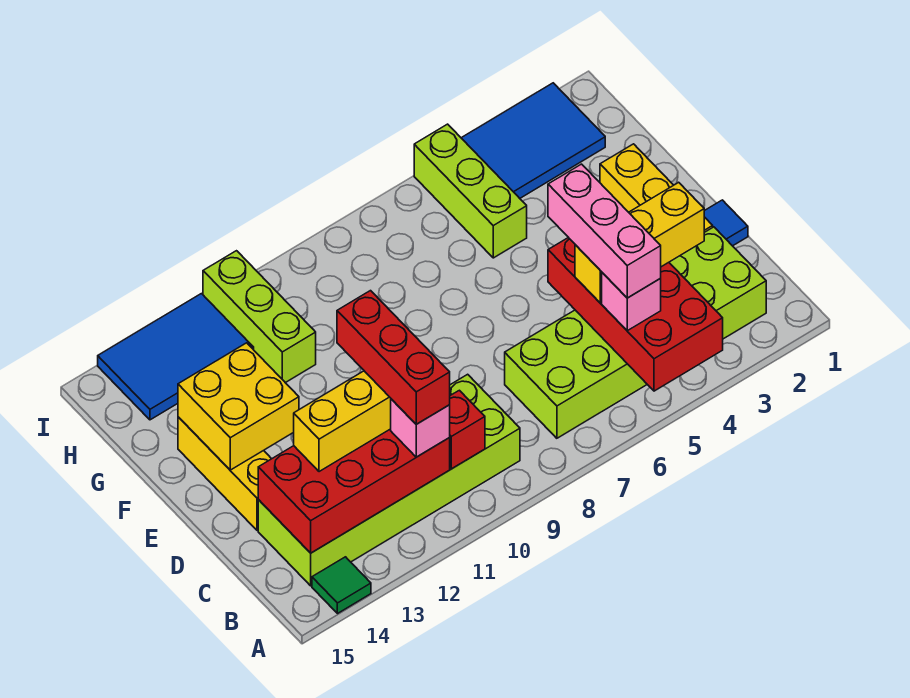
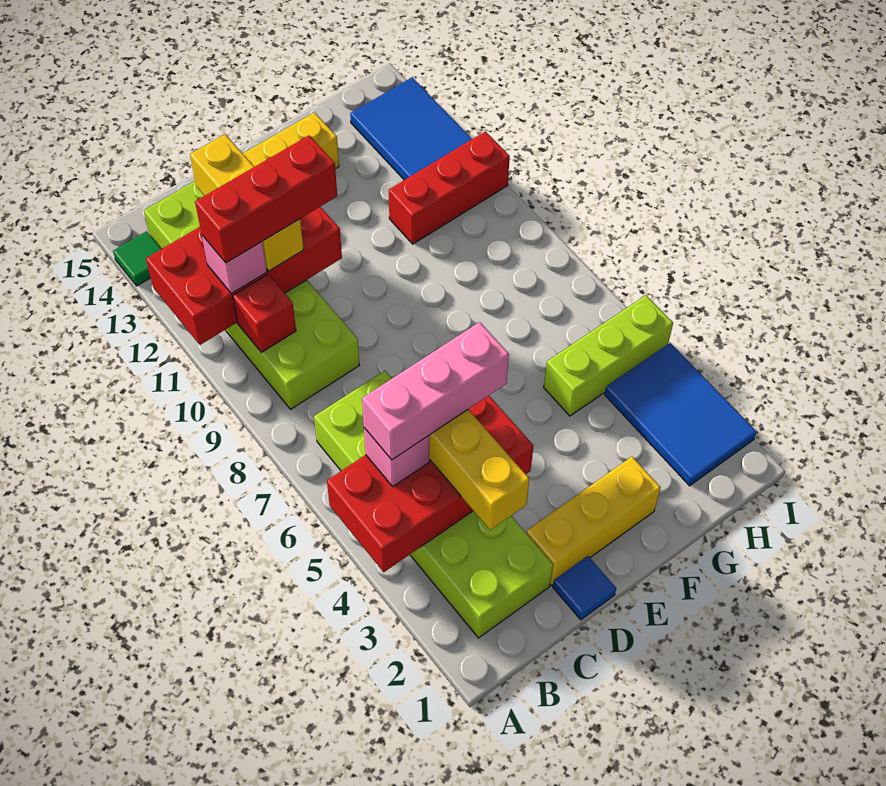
red 2x4 brick [258,429,450,553] -> red 2x4 brick turned to [146,207,342,345]
yellow 2x2 brick [178,343,299,470] -> none
lime 1x3 brick [203,251,316,383] -> red 1x3 brick [388,131,510,244]

